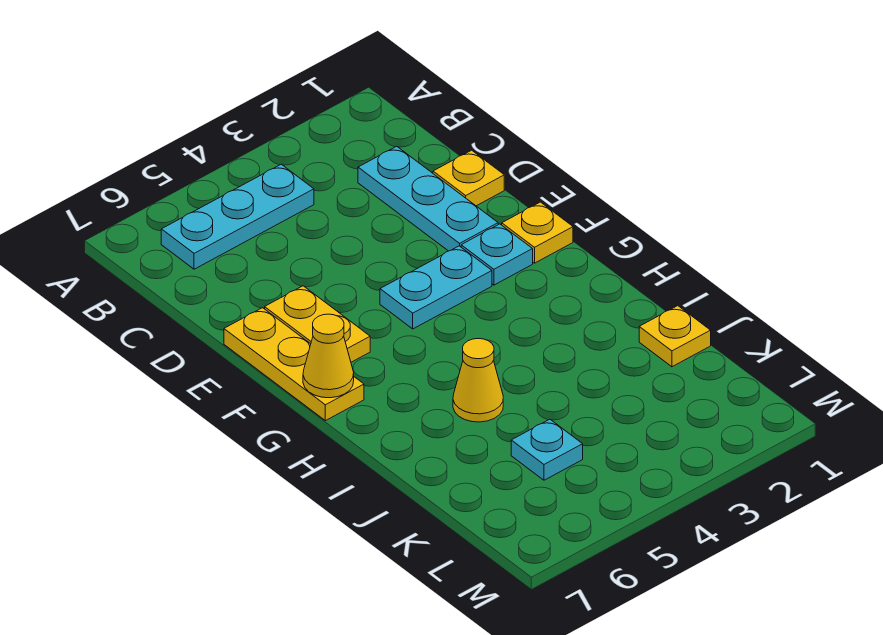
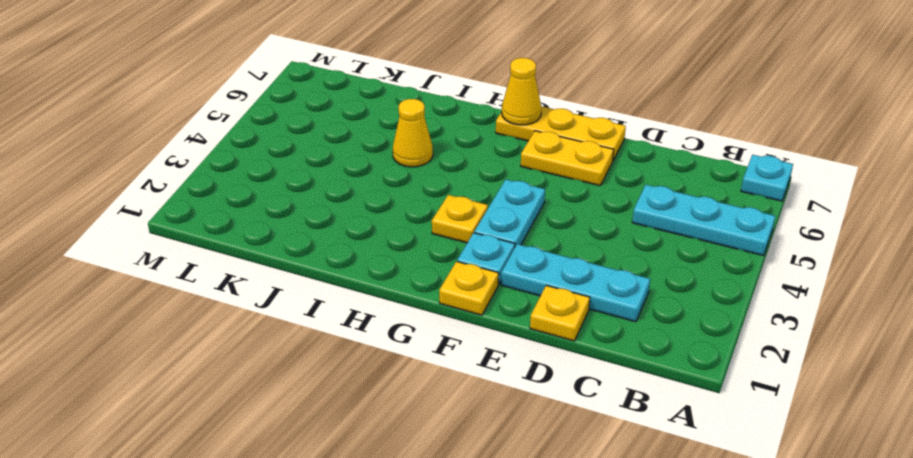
cyan 1x3 plate [161,164,314,269] -> cyan 1x3 plate turned to [632,185,775,256]
yellow 1x1 plate [639,306,711,367] -> yellow 1x1 plate moved to [432,195,488,243]
cyan 1x1 plate [511,419,583,480] -> cyan 1x1 plate moved to [741,155,793,201]

